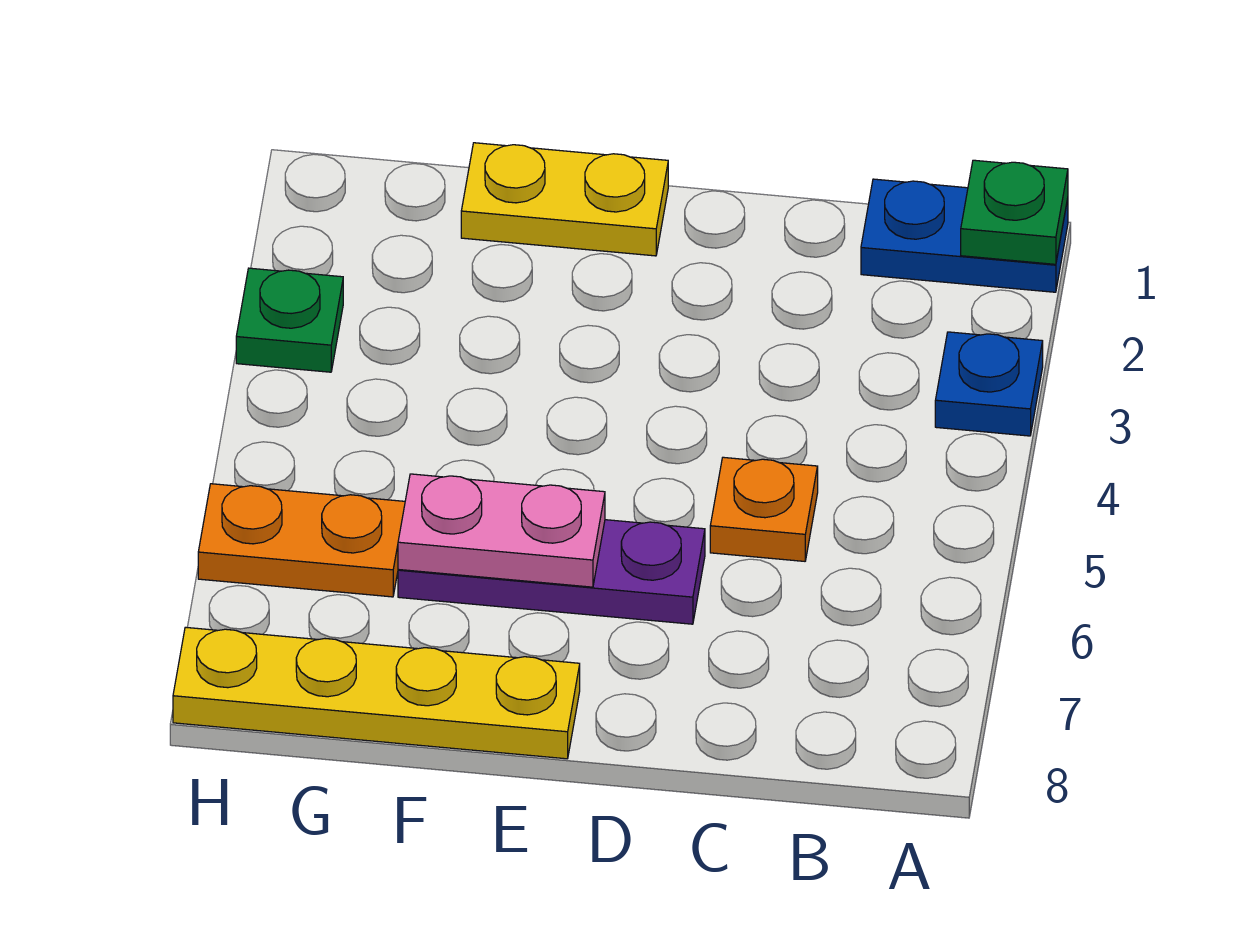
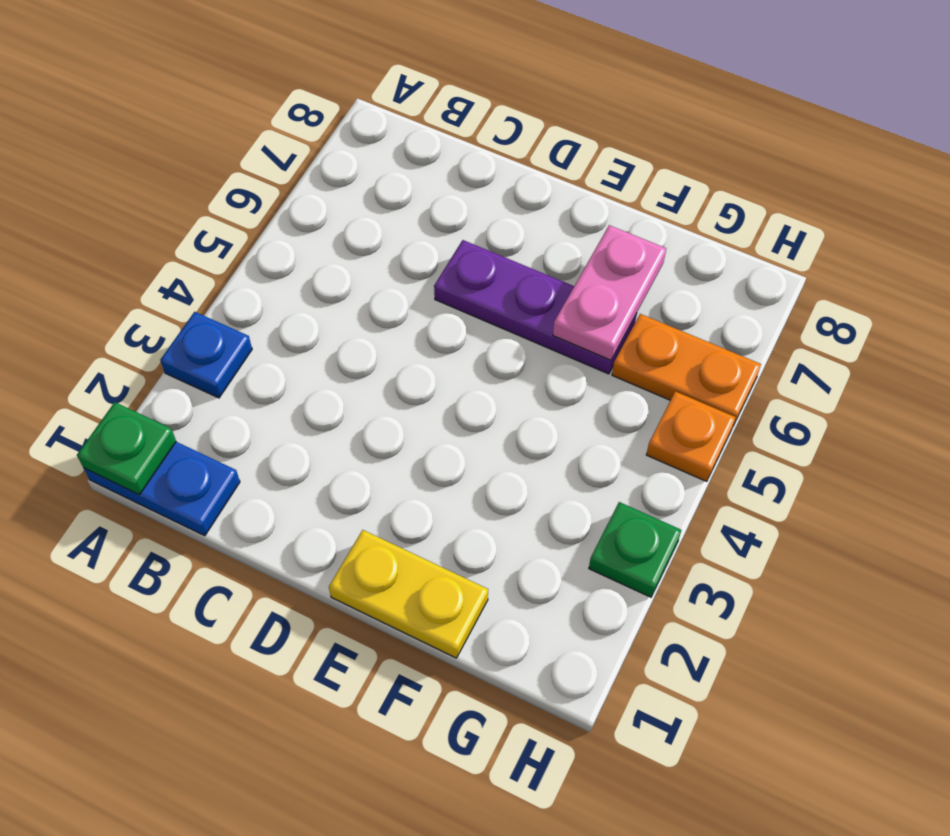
orange 1x1 plate [710,457,818,561] -> orange 1x1 plate moved to [646,391,736,482]
pink 1x2 plate [398,474,605,587] -> pink 1x2 plate turned to [553,225,666,360]
yellow 1x4 plate [173,627,580,759] -> none

